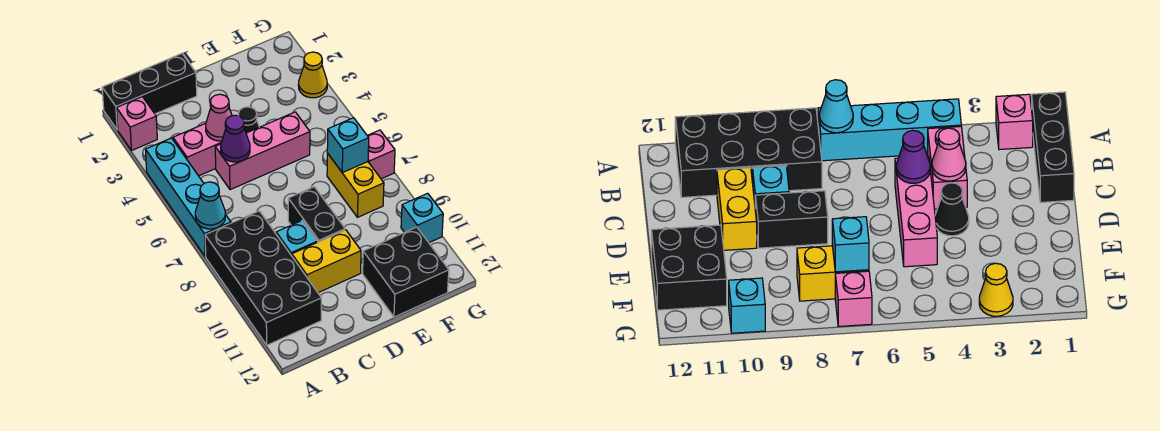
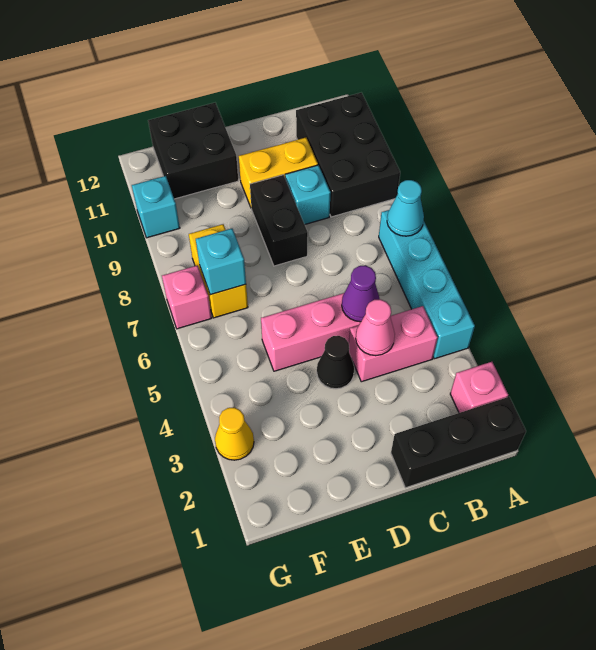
black 2x4 brick [205,211,321,345] -> black 2x3 brick [296,93,400,217]

